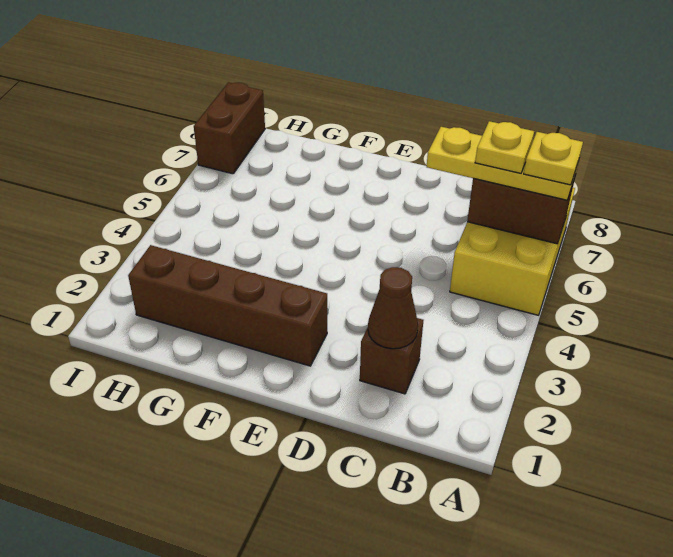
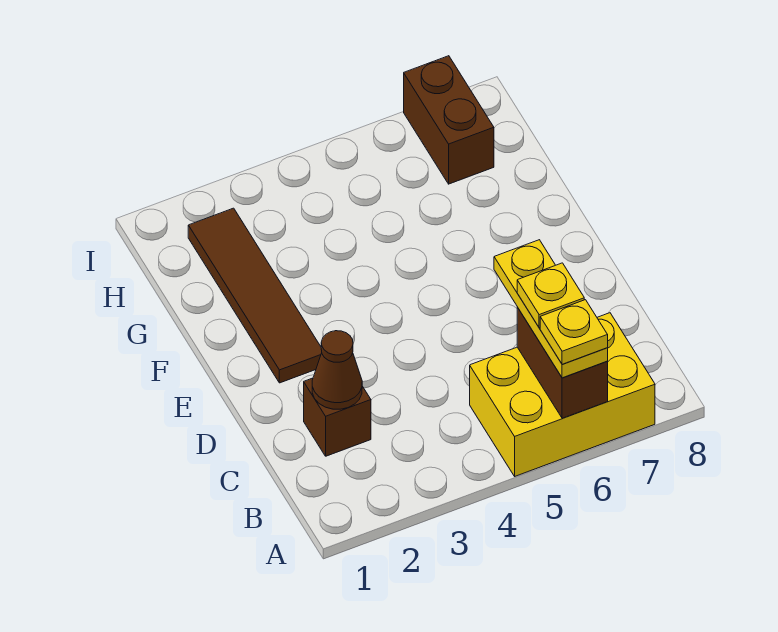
brown 1x4 brick [128,245,327,366] -> brown 1x4 tile [188,208,322,383]
brown 1x2 brick [194,82,265,174] -> brown 1x2 brick turned to [404,56,494,184]

